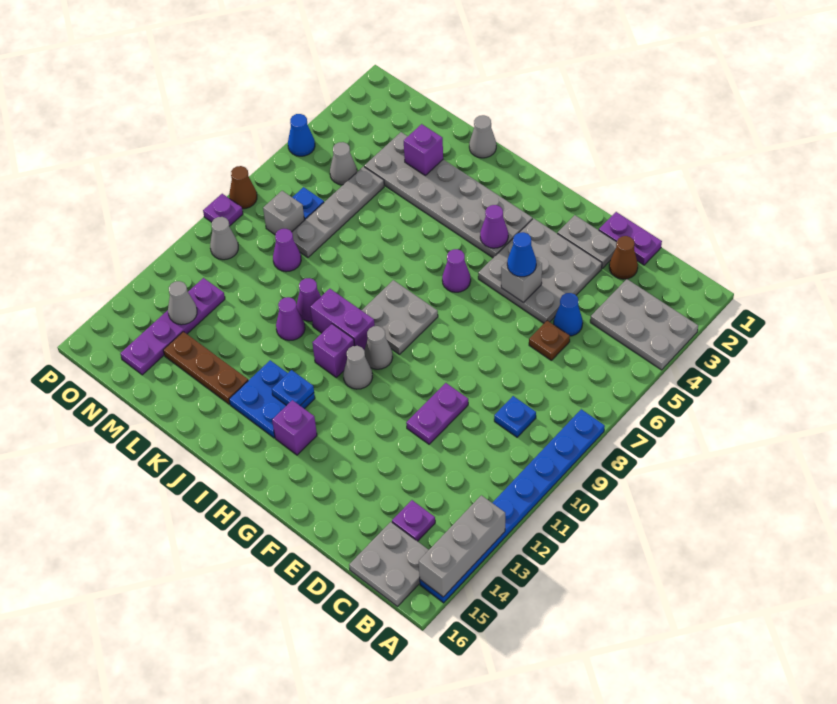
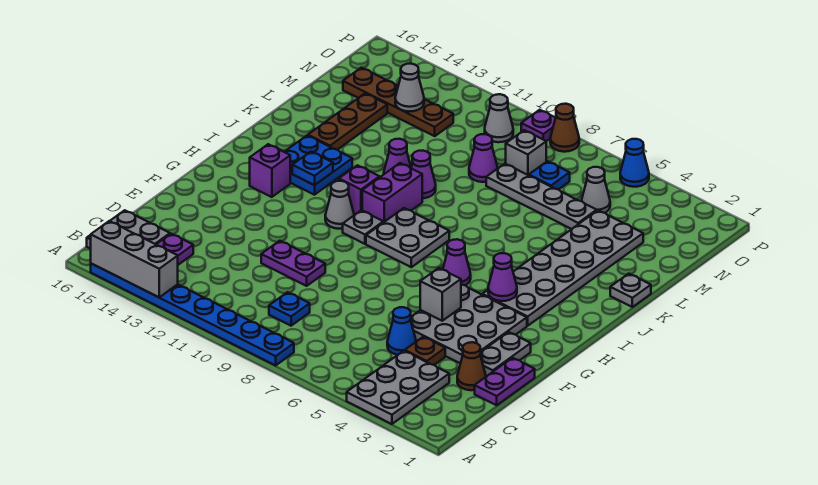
brown 1x1 plate [529,321,570,360] -> brown 1x1 plate moved to [405,337,445,365]
blue 1x1 cone [507,232,536,277] -> none
grey 1x1 cone [364,326,393,369] -> grey 1x1 plate [343,210,383,244]
grey 1x1 cone [469,115,496,158] -> grey 1x1 plate [610,274,651,307]
purple 1x1 brick [404,124,443,175] -> none
purple 1x4 plate [120,278,225,375] -> brown 1x4 plate [343,68,453,136]

